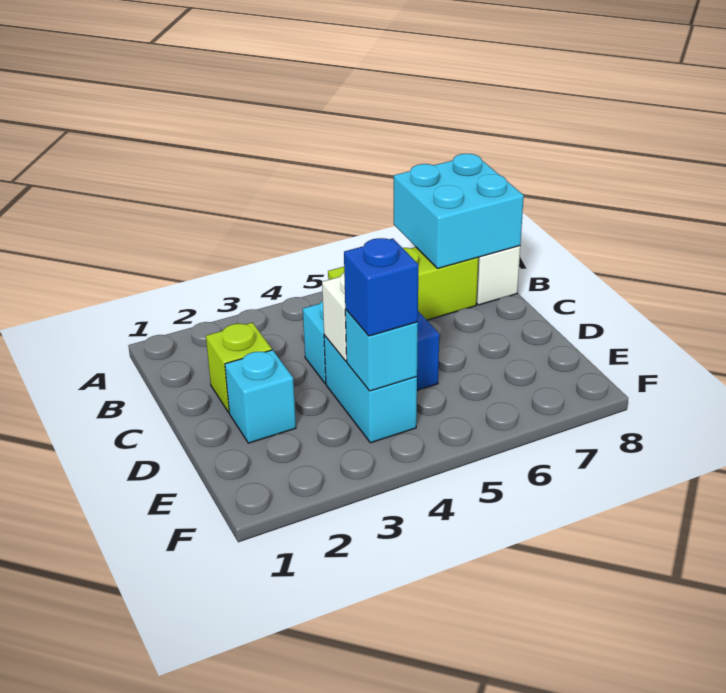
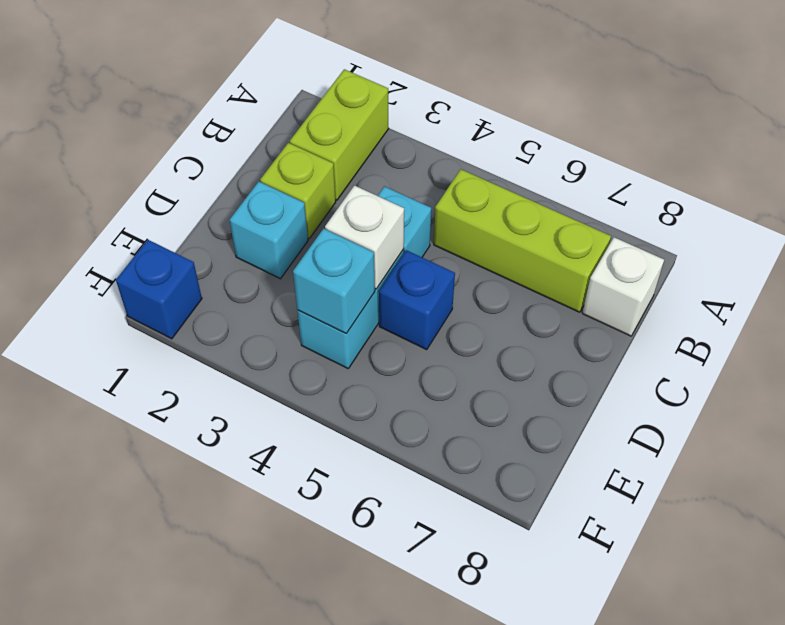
none -> lime 1x2 brick [290,69,389,200]
cyan 2x2 brick [394,154,524,268] -> none
blue 1x1 brick [344,238,418,336] -> blue 1x1 brick moved to [116,240,202,339]

